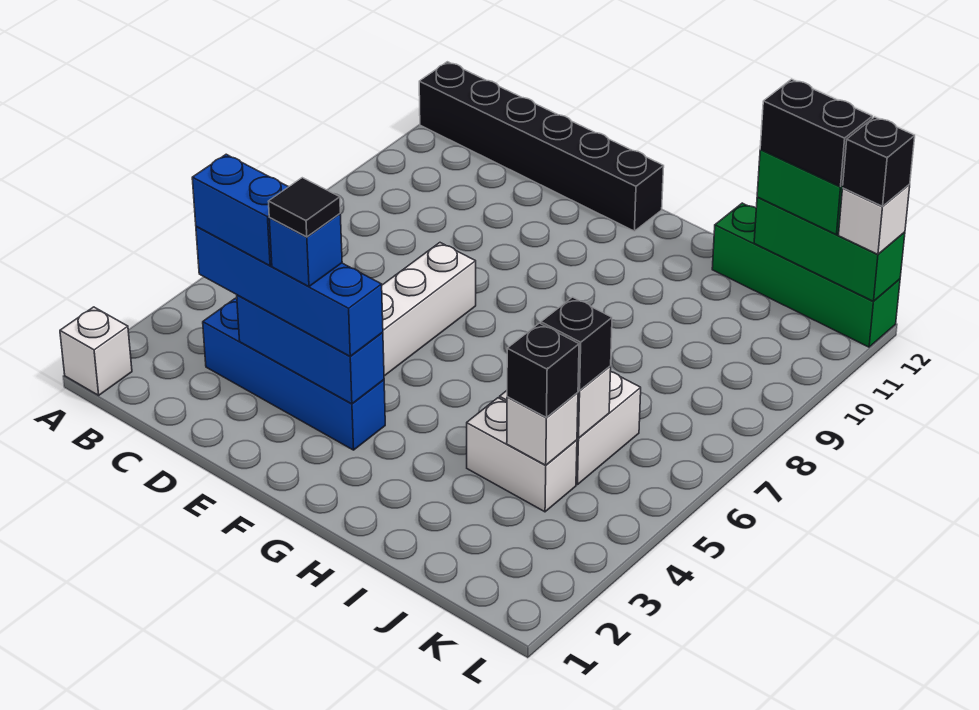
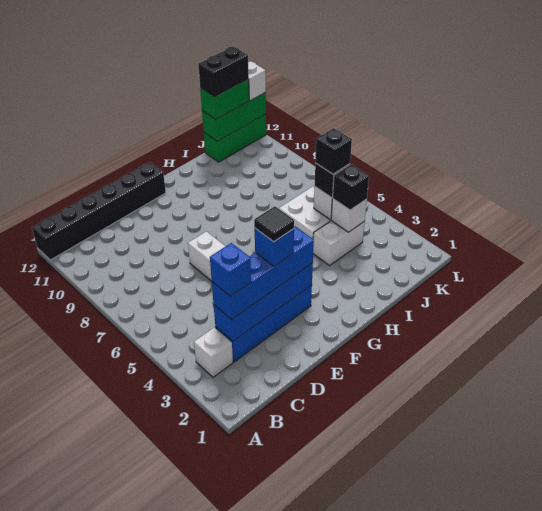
white 1x1 brick [60,307,132,395] -> white 1x1 brick moved to [194,327,233,377]
blue 1x2 brick [192,154,288,266] -> blue 1x1 brick [210,243,251,296]
blue 1x3 brick [237,295,384,404] -> blue 1x4 brick [214,263,313,341]
green 1x4 brick [712,203,900,347] -> green 1x3 brick [204,114,266,162]
black 1x1 brick [842,117,915,206] -> black 1x1 brick moved to [315,128,352,174]

